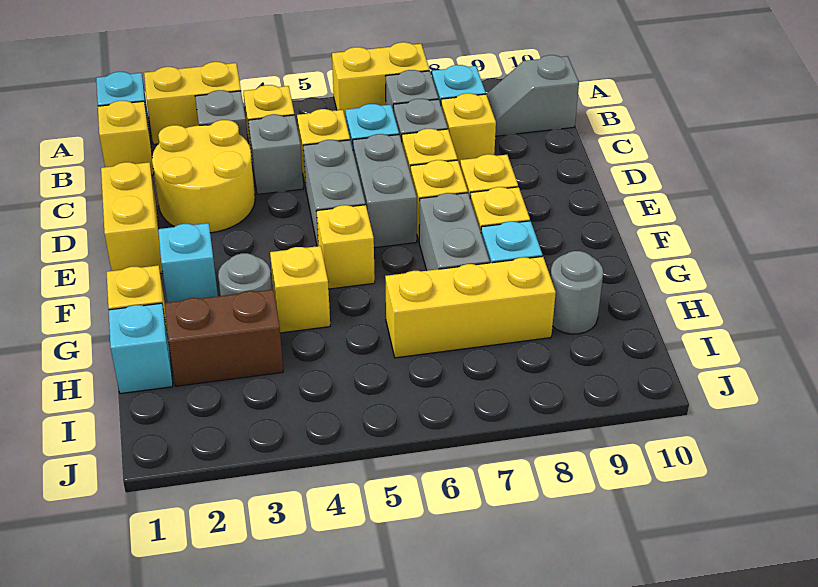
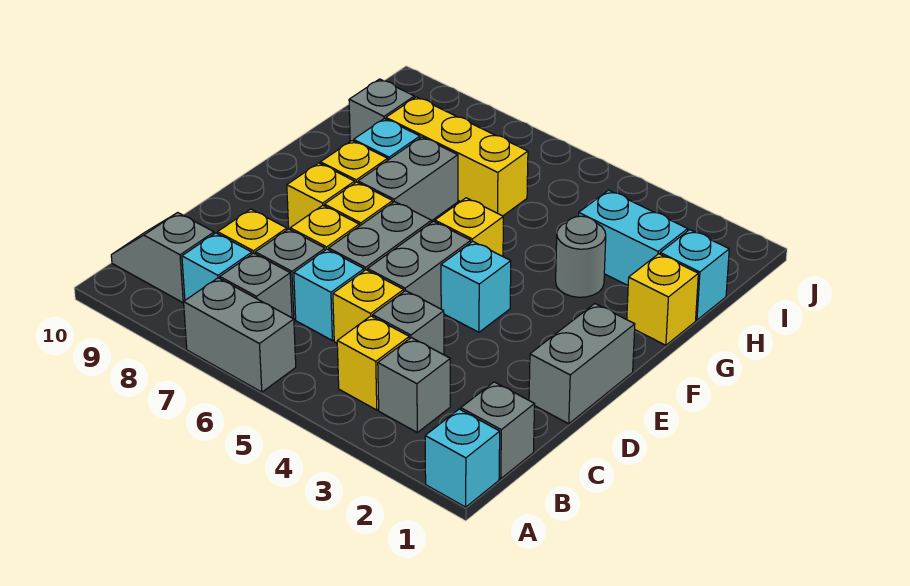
yellow 1x2 brick [144,62,241,144] -> none
yellow 1x2 brick [332,42,429,119] -> grey 1x2 brick [184,278,296,392]
yellow 1x1 brick [98,101,154,175] -> grey 1x1 brick [461,382,535,479]
grey 1x2 slope [486,55,579,136] -> grey 1x2 slope turned to [111,213,214,303]
yellow 2x2 round brick [152,120,255,233] -> none
yellow 1x2 brick [101,162,163,273] -> grey 1x2 brick [529,304,635,424]
cyan 1x1 brick [158,223,218,303] -> cyan 1x1 brick moved to [441,241,511,332]
yellow 1x1 brick [270,246,330,333] -> none
brown 1x2 brick [165,290,283,386] -> cyan 1x2 brick [579,190,688,285]
grey 1x1 round brick [550,251,603,334] -> grey 1x1 brick [349,79,414,141]

